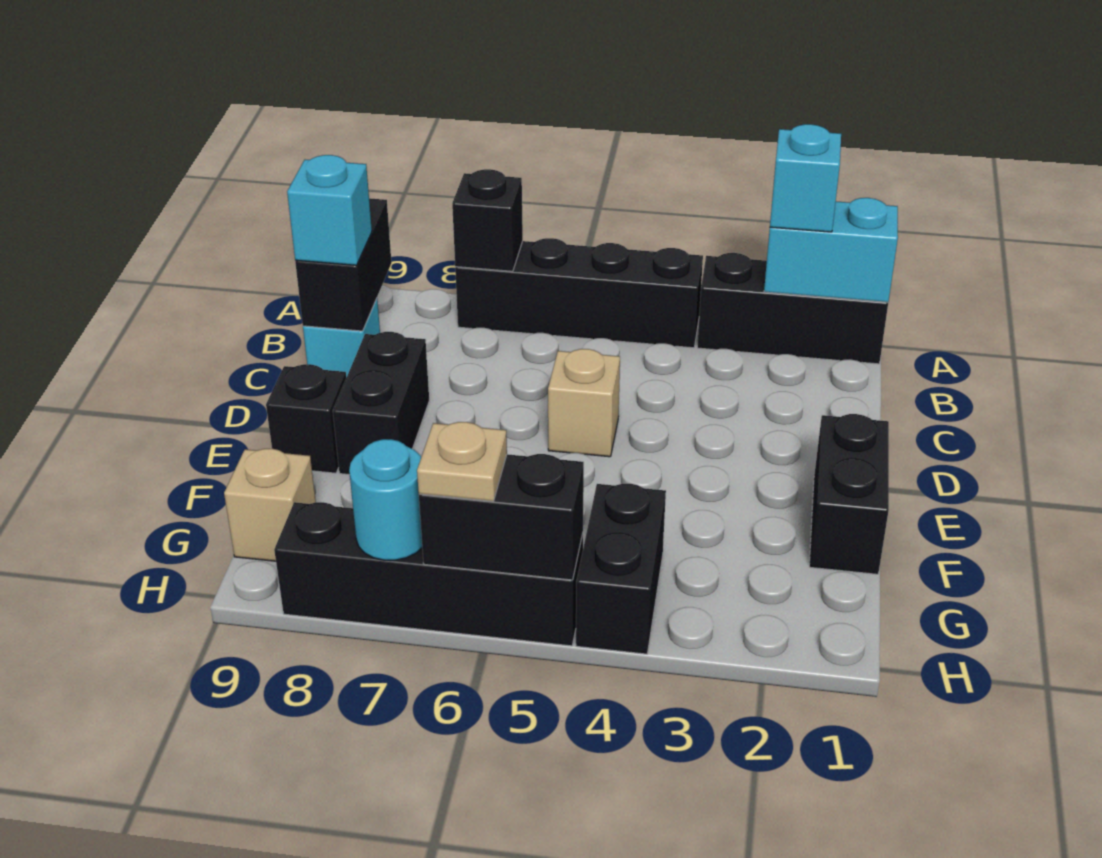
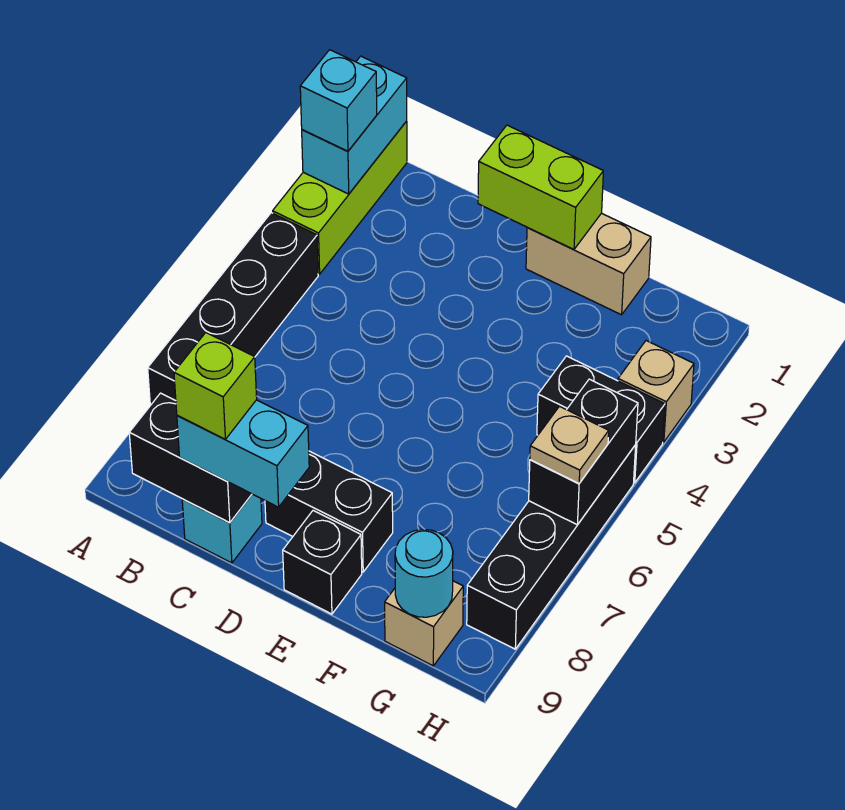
black 1x3 brick [697,253,888,364] -> lime 1x3 brick [273,121,407,274]
black 1x1 brick [452,169,523,271] -> none
cyan 1x1 brick [287,155,372,265] -> cyan 1x2 brick [177,400,309,507]
none -> lime 1x1 brick [174,333,257,439]
none -> lime 1x2 brick [478,125,603,250]
tan 1x1 brick [548,349,620,457] -> tan 1x1 brick moved to [618,341,694,442]
black 1x2 brick [809,414,889,574] -> tan 1x2 brick [526,213,651,315]
cyan 1x1 round brick [349,439,422,560] -> cyan 1x1 round brick moved to [395,529,453,617]

